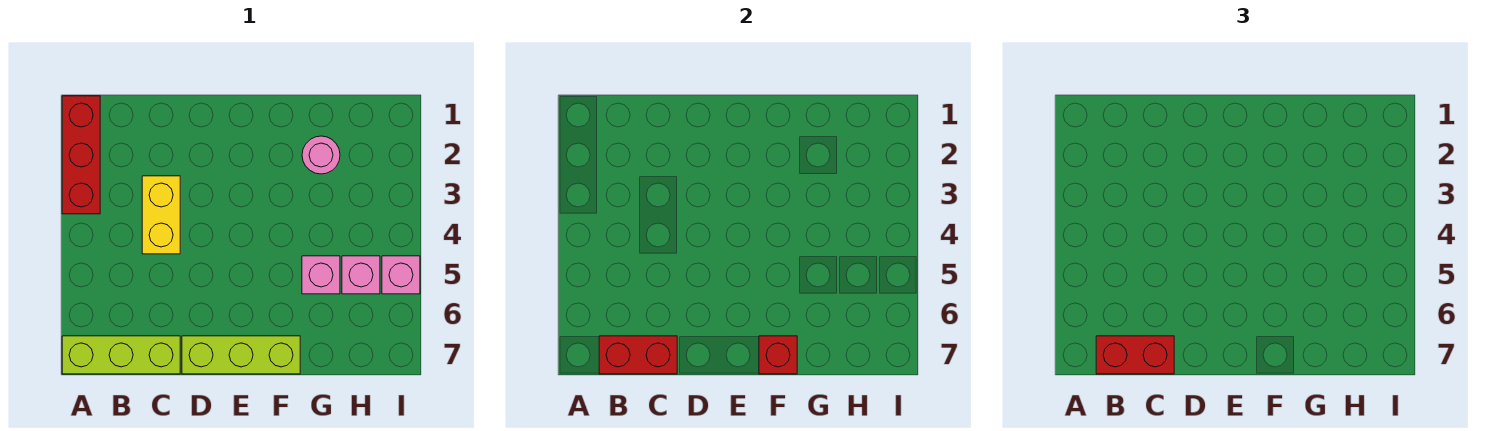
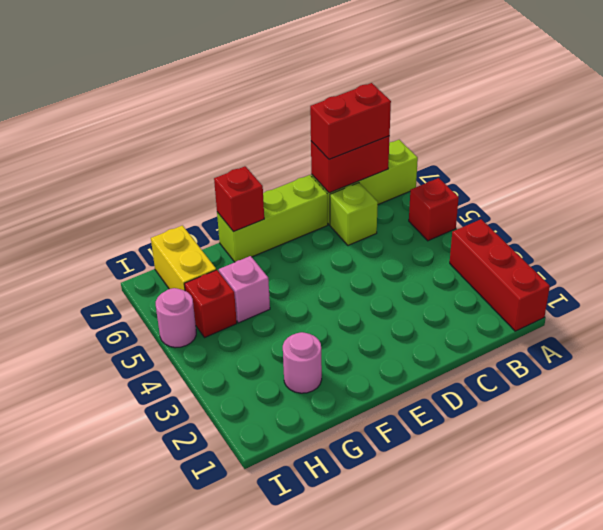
none -> red 1x1 brick [409,178,459,241]
yellow 1x2 brick [142,176,180,254] -> yellow 1x2 brick moved to [151,225,216,291]
none -> lime 1x1 brick [330,183,378,245]
pink 1x1 brick [342,256,380,294] -> red 1x1 brick [184,270,237,338]
pink 1x1 brick [382,256,420,294] -> pink 1x1 round brick [156,288,196,348]

